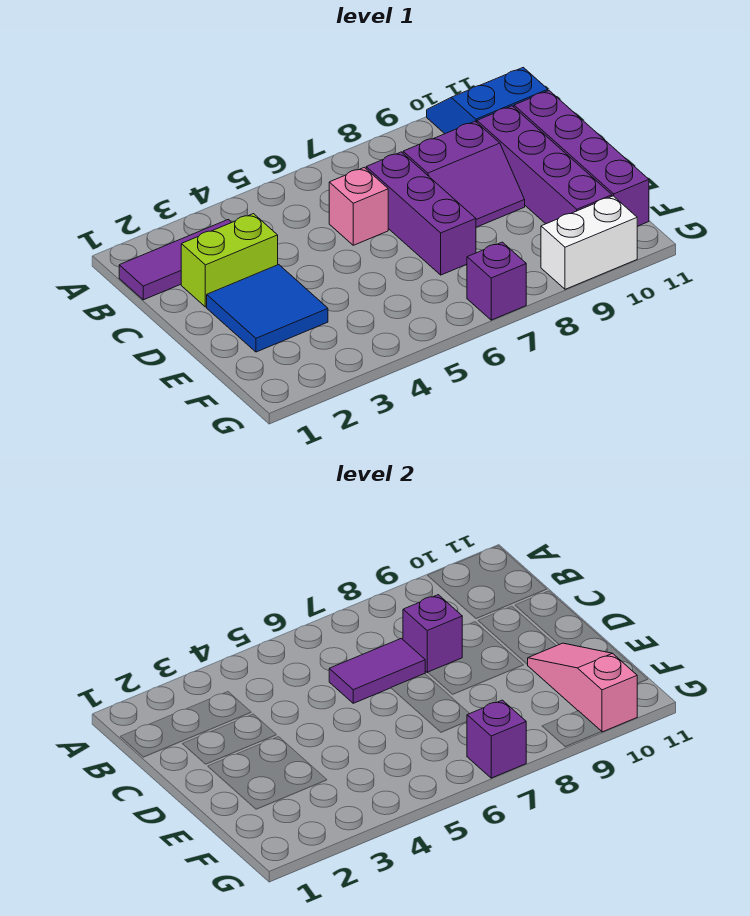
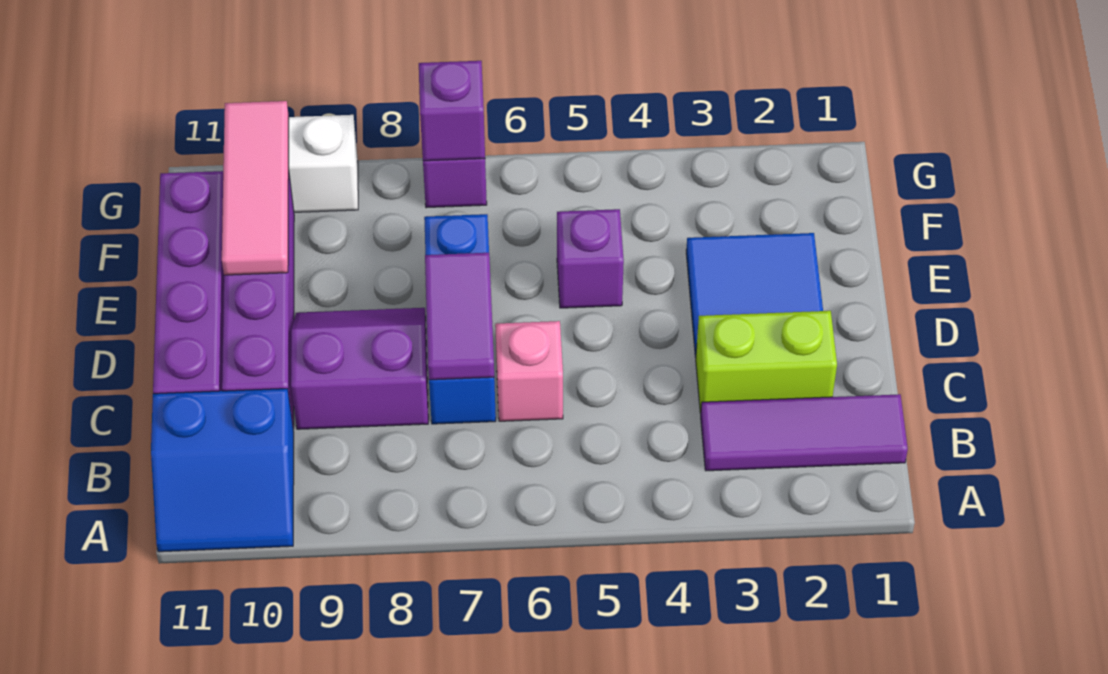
purple 1x2 tile [329,638,425,703] -> purple 1x2 tile turned to [425,253,494,380]
purple 1x3 brick [366,152,476,275] -> blue 1x3 brick [424,214,496,424]
purple 1x1 brick [403,595,462,672] -> purple 1x1 brick moved to [557,209,624,308]
pink 1x3 slope [528,643,638,732] -> pink 1x3 tile [222,101,289,275]

